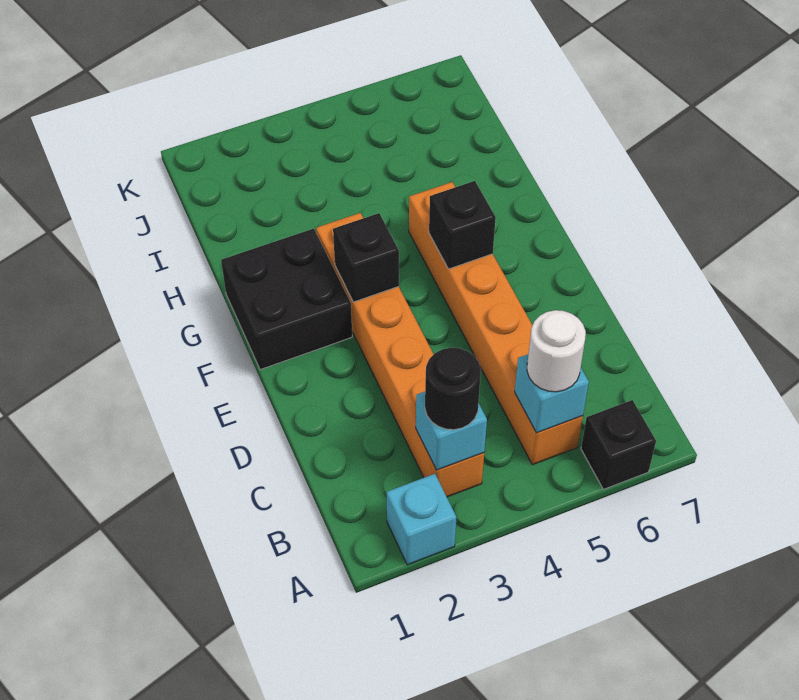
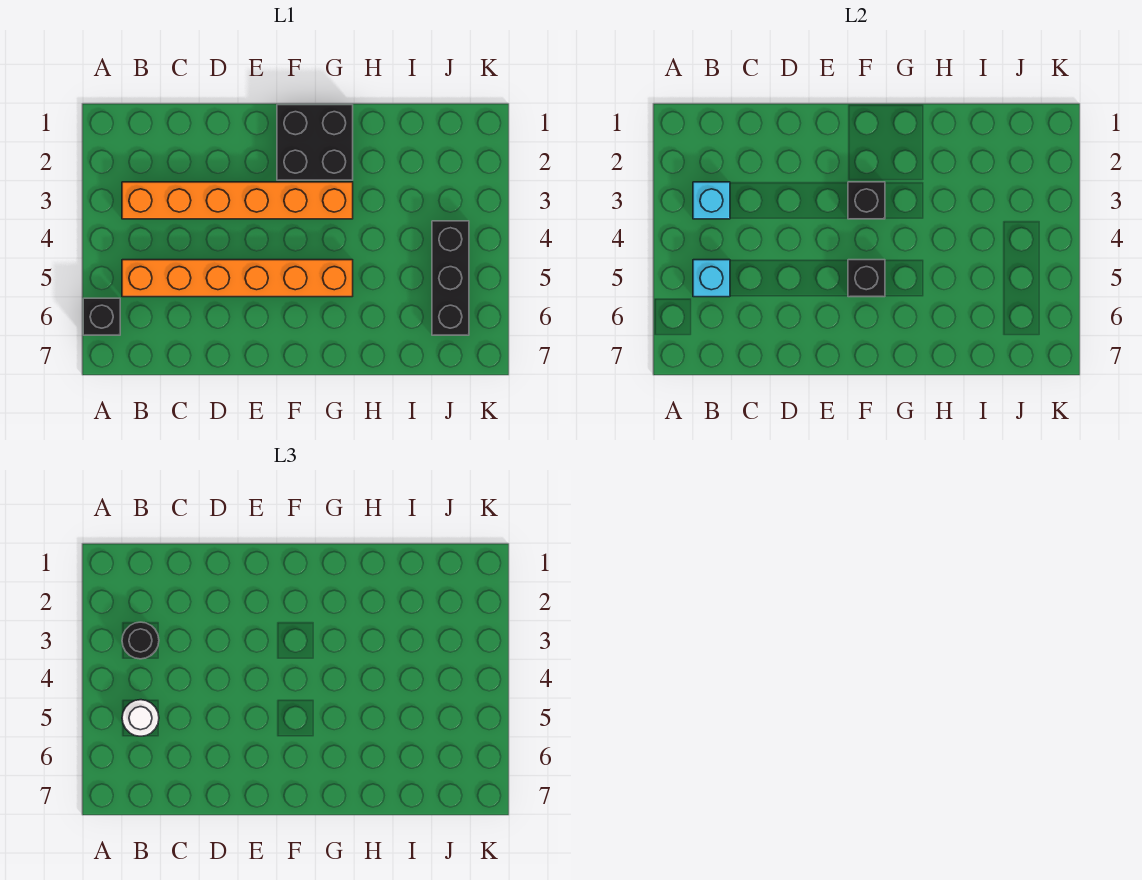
cyan 1x1 brick [387,474,456,565] -> none
none -> black 1x3 brick [432,221,469,335]

